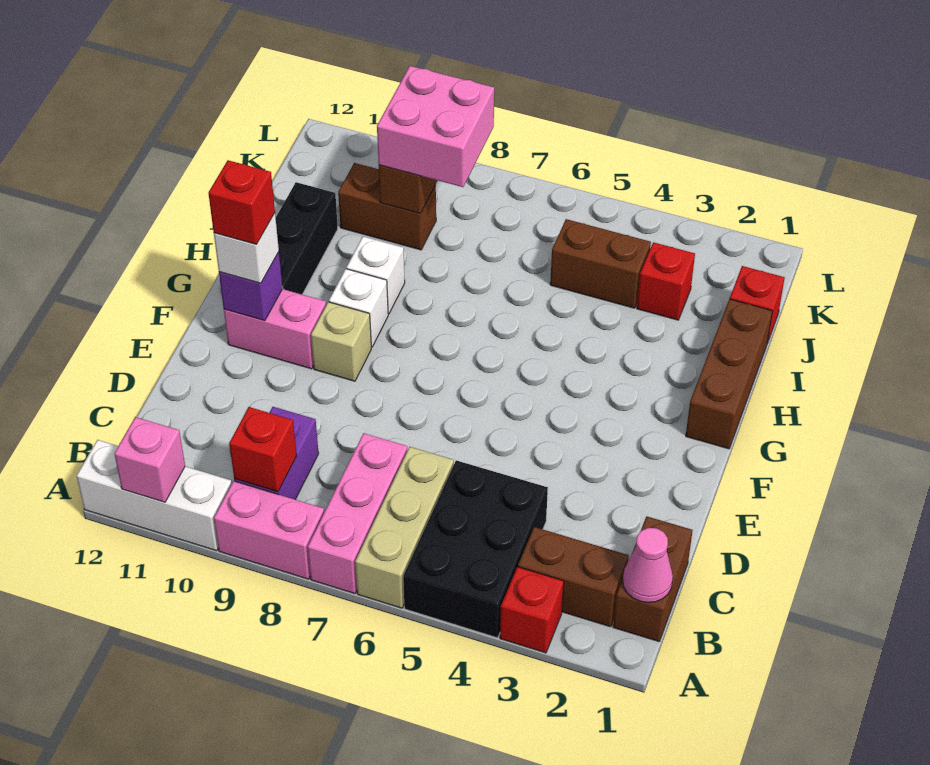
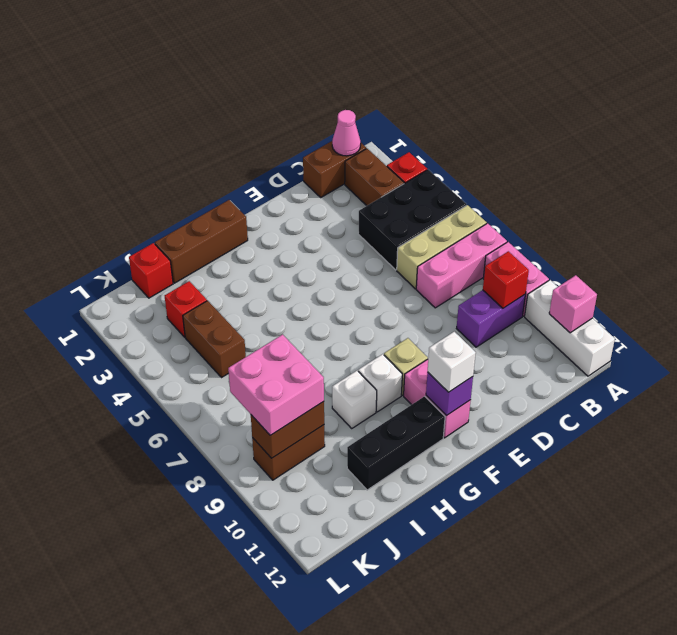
red 1x1 brick [208,160,275,245] -> none
brown 1x2 brick [338,163,436,250] -> brown 1x2 brick turned to [252,425,325,480]

